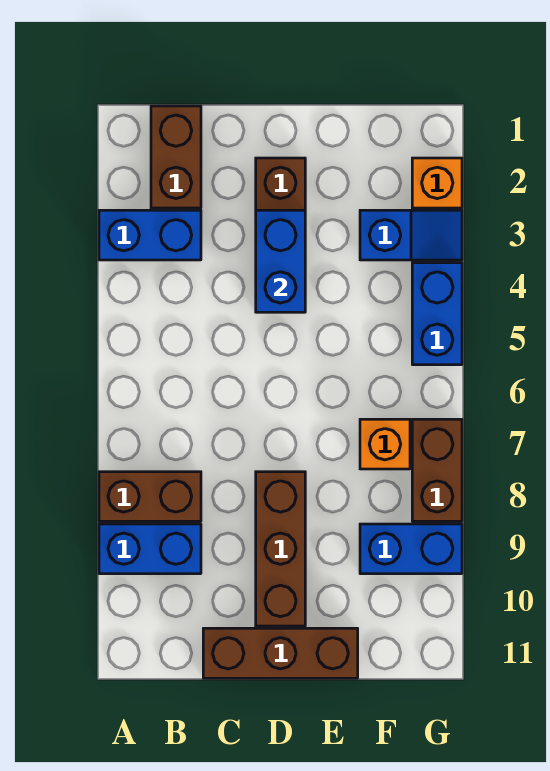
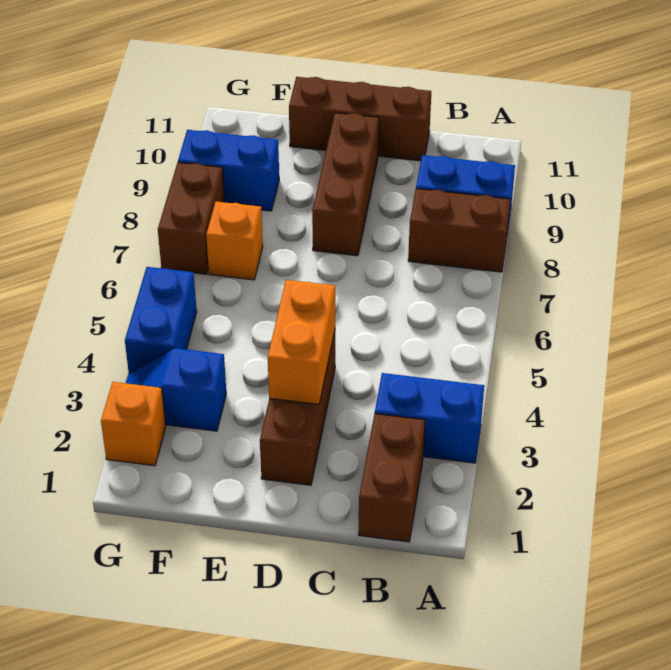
blue 1x2 brick [256,210,305,312] -> orange 1x2 brick [268,280,335,404]

